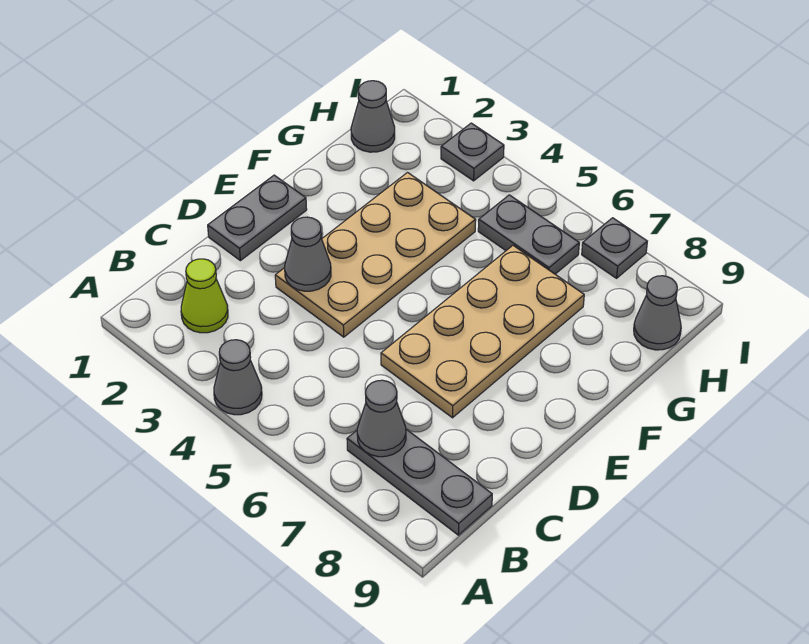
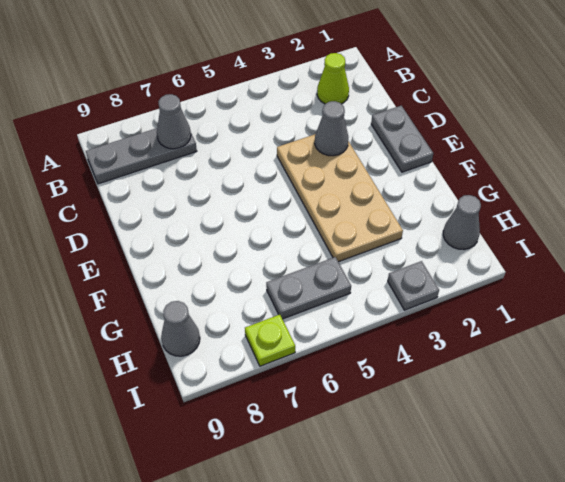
grey 1x1 cone [214,340,262,415] -> none
tan 2x4 plate [381,246,584,418] -> none
grey 1x1 plate [582,218,647,278] -> lime 1x1 plate [245,315,295,366]

